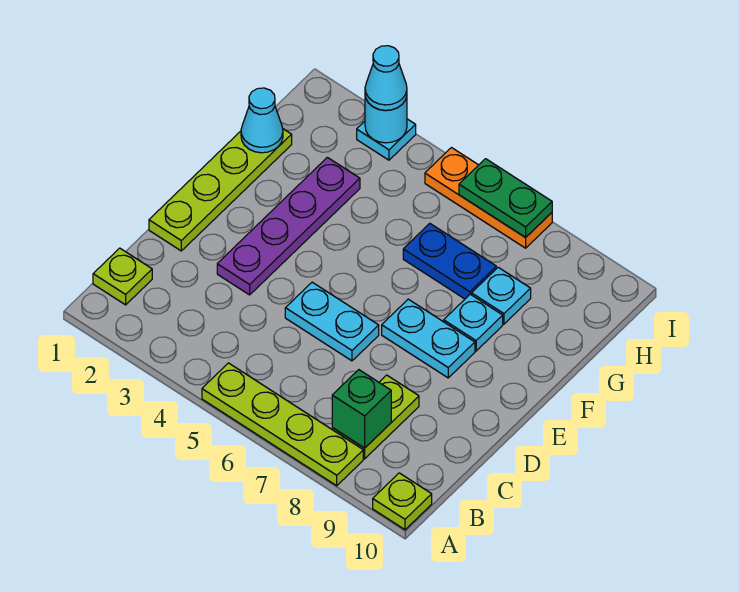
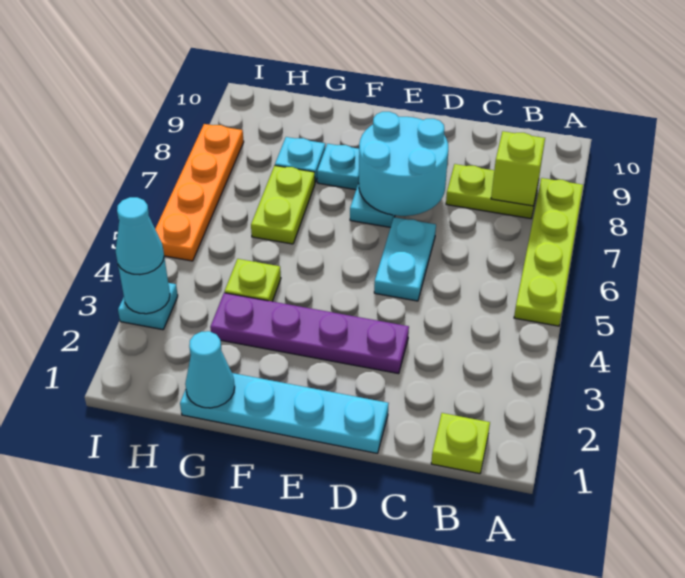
lime 1x1 plate [373,473,432,530] -> lime 1x1 plate moved to [225,259,281,302]
green 1x1 brick [332,370,391,448] -> lime 1x1 brick [491,131,545,206]
lime 1x4 plate [149,129,292,251] -> cyan 1x4 plate [180,373,389,453]
none -> cyan 2x2 round brick [359,112,448,216]
blue 1x2 plate [403,223,496,299] -> lime 1x2 plate [251,166,315,244]
orange 1x3 plate [425,148,552,248] -> orange 1x4 plate [155,124,244,261]
green 1x2 plate [459,159,552,237] -> none

